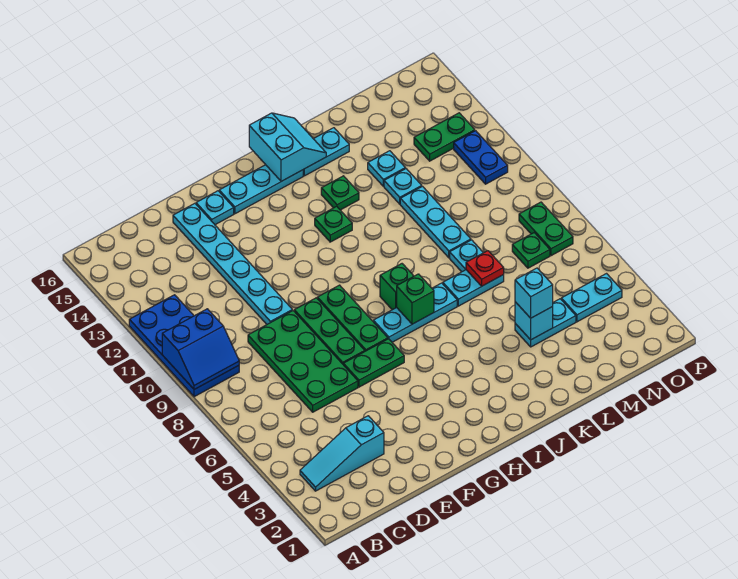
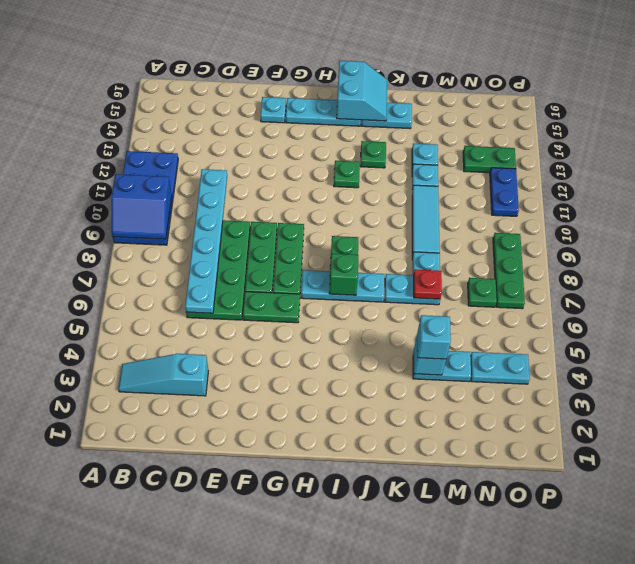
cyan 1x6 plate [173,203,292,324] -> cyan 1x6 plate moved to [185,169,227,313]
cyan 1x3 plate [400,186,471,258] -> cyan 1x3 tile [412,185,440,256]
green 1x2 plate [519,202,573,256] -> green 1x3 plate [493,233,525,309]

